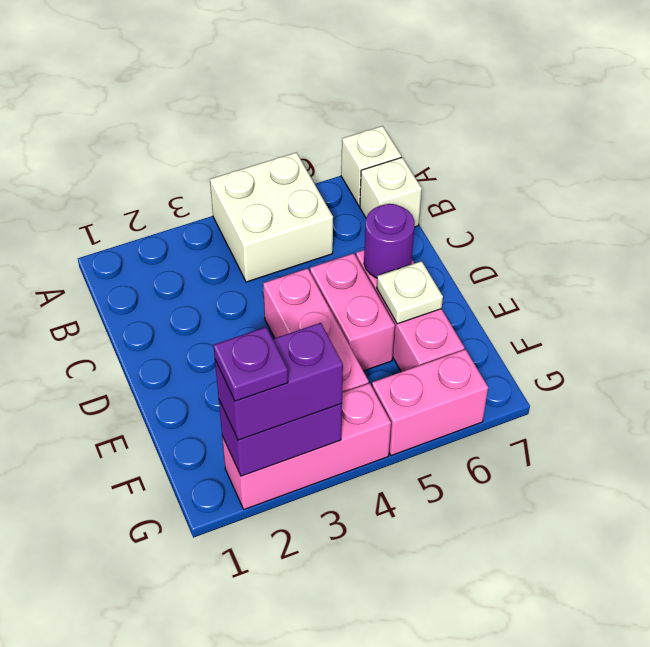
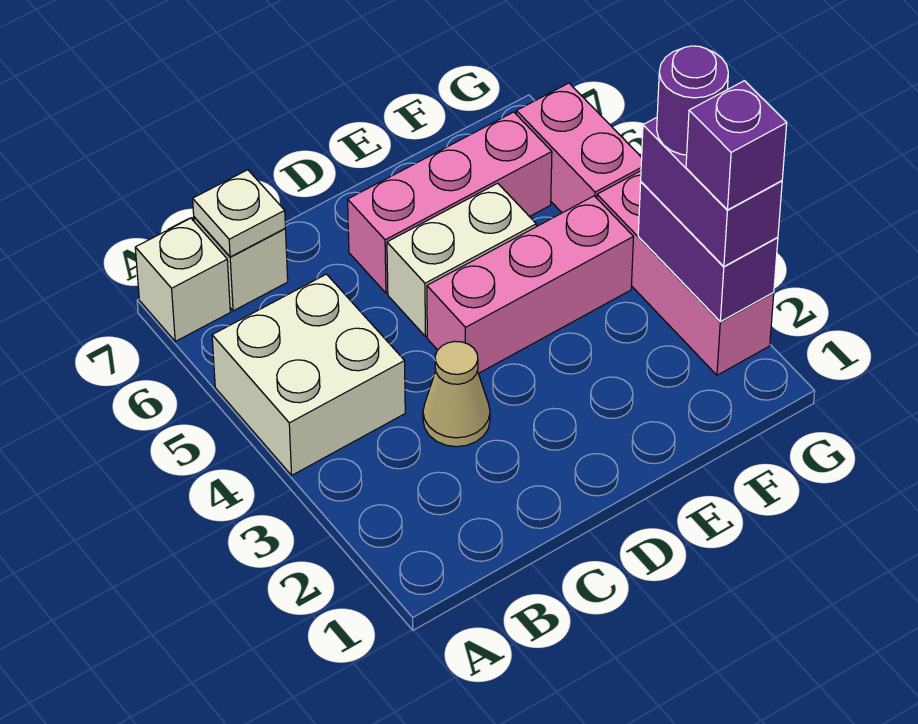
none -> tan 1x1 cone [423,341,490,447]
pink 1x2 brick [310,253,395,371] -> white 1x2 brick [387,183,536,336]
purple 1x1 round brick [364,204,415,278] -> purple 1x1 round brick moved to [657,46,728,155]
white 1x1 plate [377,261,443,324] -> white 1x1 plate moved to [193,170,285,257]
purple 1x1 plate [214,327,288,401] -> purple 1x1 brick [686,81,787,210]

